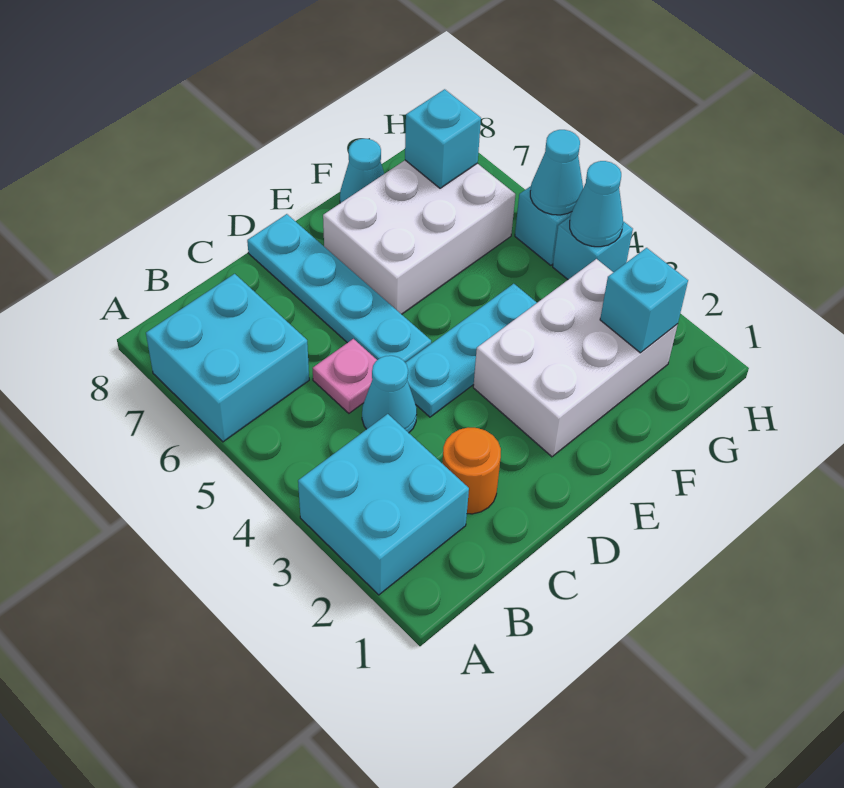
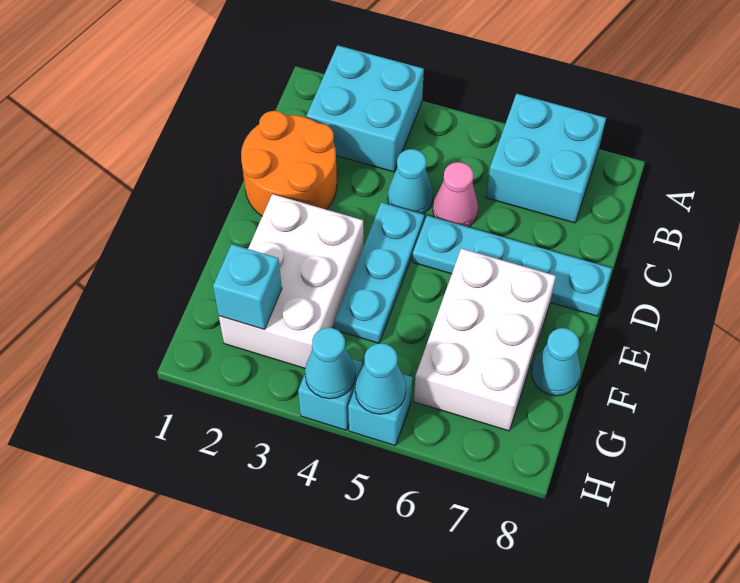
orange 1x1 round brick [442,428,501,514] -> orange 2x2 round brick [241,111,337,216]
pink 1x1 plate [313,339,377,413] -> pink 1x1 cone [433,162,478,227]
cyan 1x1 brick [405,89,481,188] -> none

